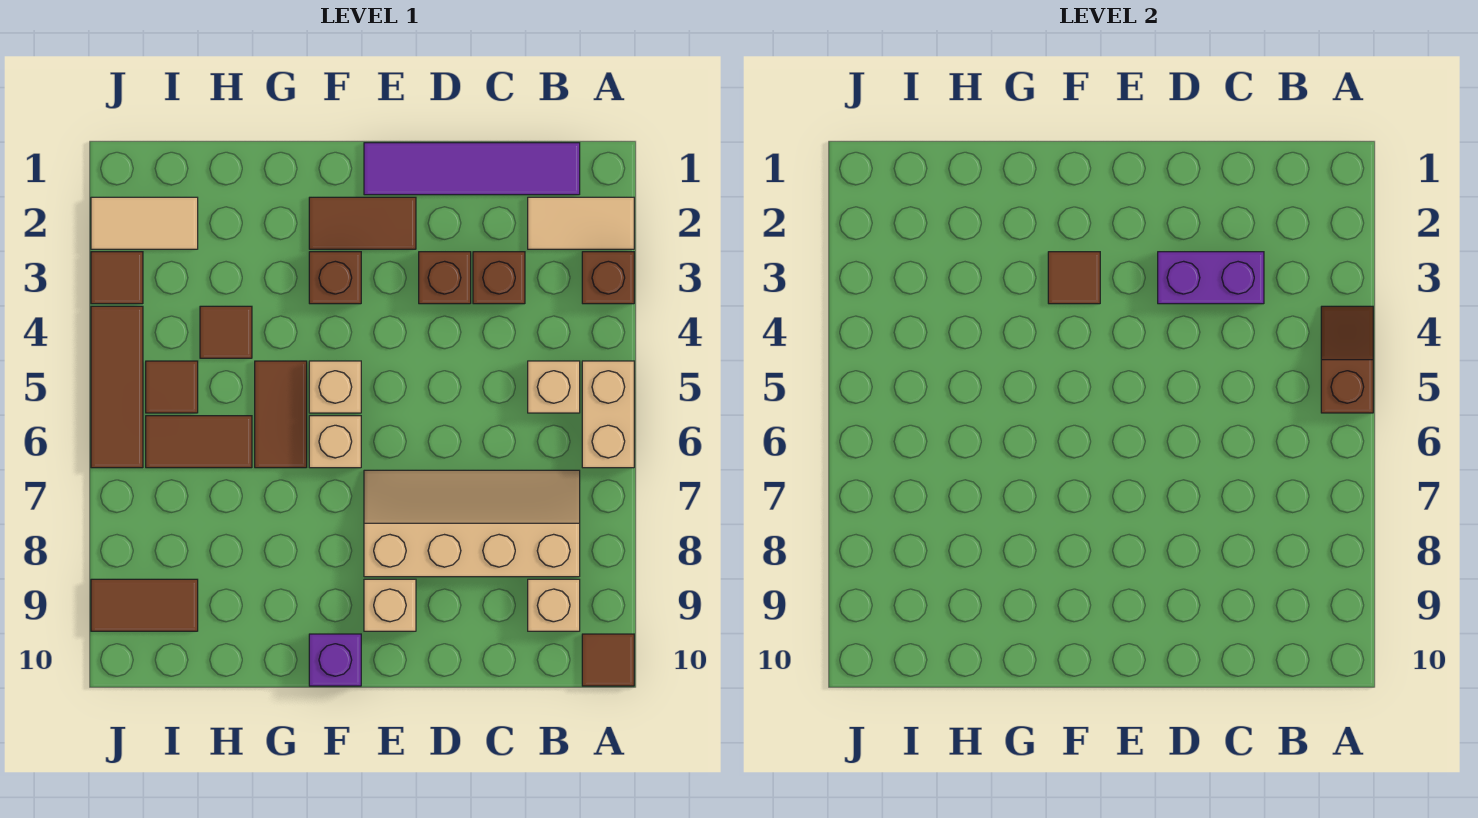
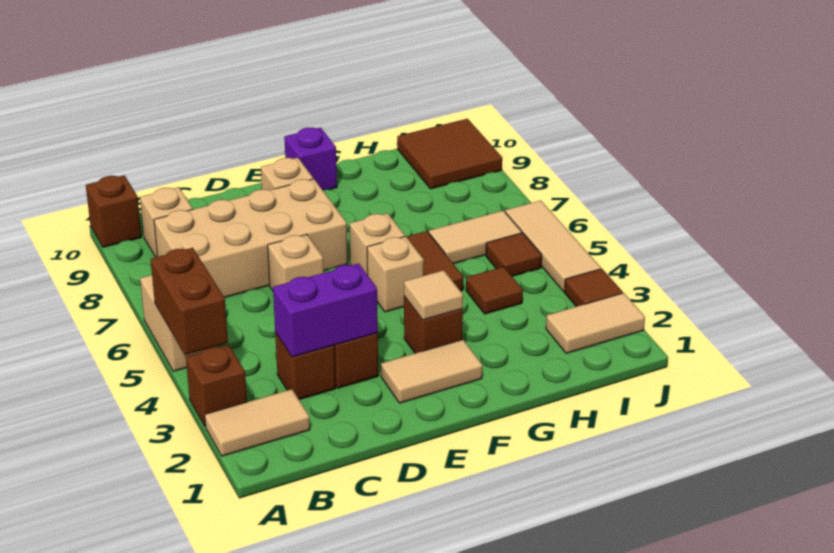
brown 1x2 slope [1321,306,1373,413] -> brown 1x2 brick [151,248,228,355]
brown 1x1 tile [582,634,634,686] -> brown 1x1 brick [86,175,141,247]
purple 1x4 tile [364,143,580,195] -> none
tan 1x1 brick [528,361,580,413] -> tan 1x1 brick moved to [268,234,324,291]
tan 2x4 slope [364,470,580,577] -> tan 2x4 brick [154,179,348,298]
brown 1x2 tile [309,197,416,249] -> tan 1x2 tile [381,340,482,403]
brown 1x1 tile [1048,252,1100,304] -> tan 1x1 tile [404,270,463,320]
brown 1x2 tile [146,416,252,468] -> tan 1x2 tile [429,211,522,264]
brown 1x2 tile [91,579,198,631] -> brown 2x2 tile [397,119,502,189]
brown 1x3 tile [91,306,143,468] -> tan 1x3 tile [505,201,601,292]

